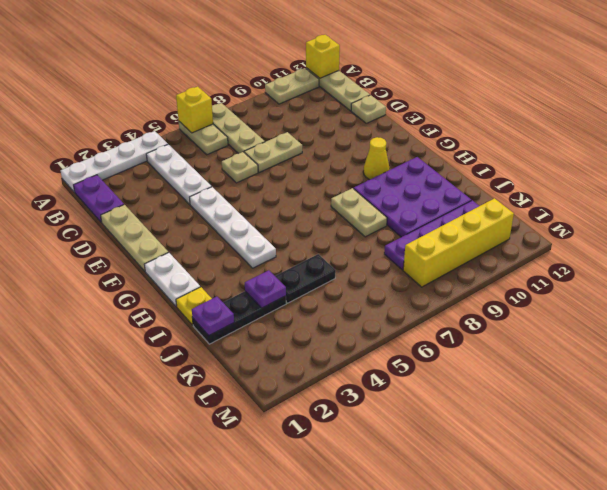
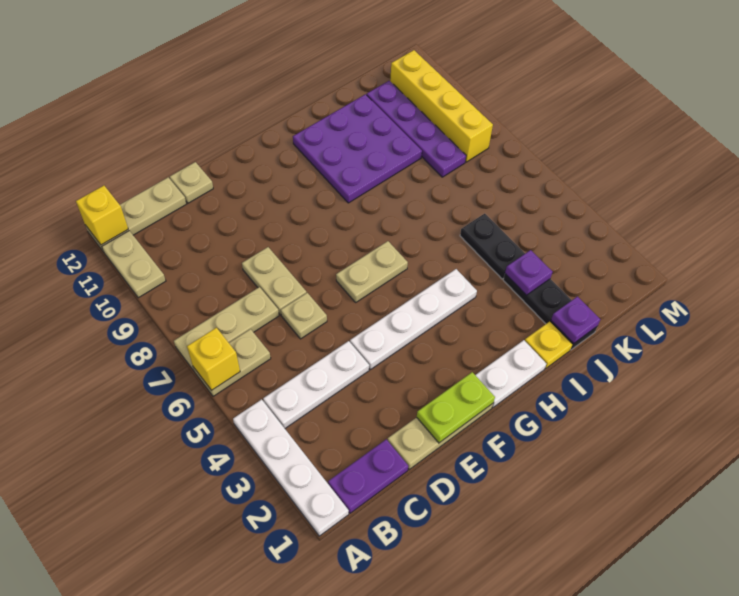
none -> lime 1x2 plate [417,372,495,443]
yellow 1x1 cone [363,137,390,180] -> none
tan 1x2 plate [331,188,387,237] -> tan 1x2 plate moved to [336,241,408,302]

